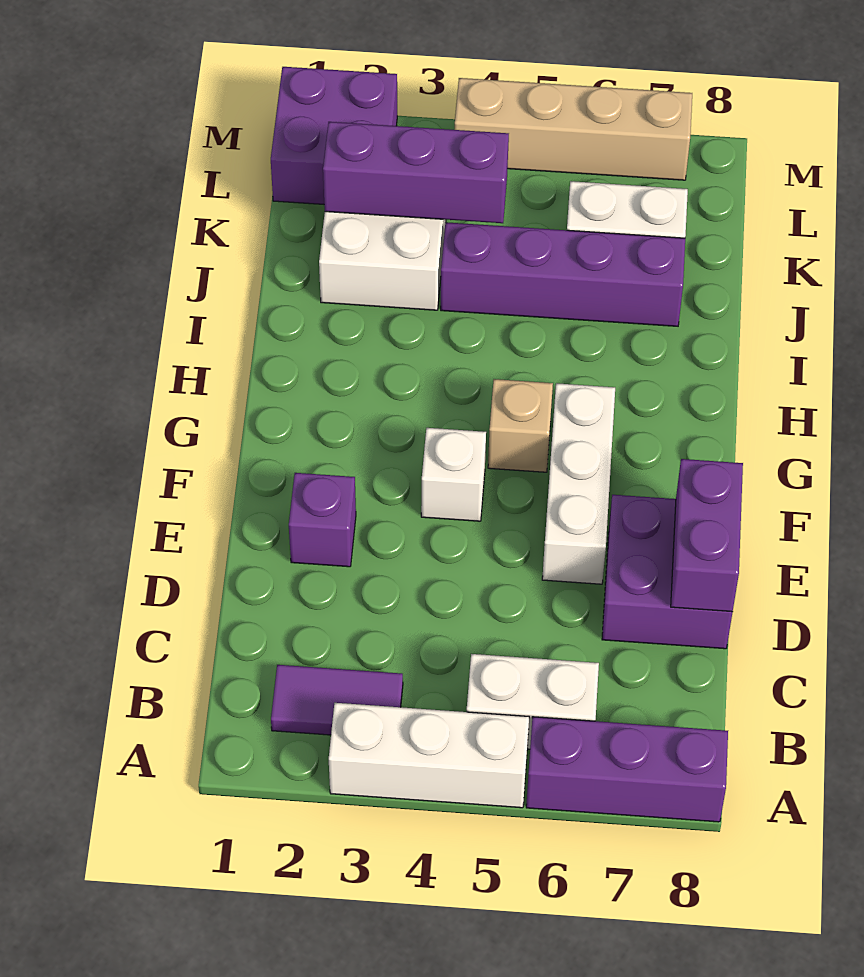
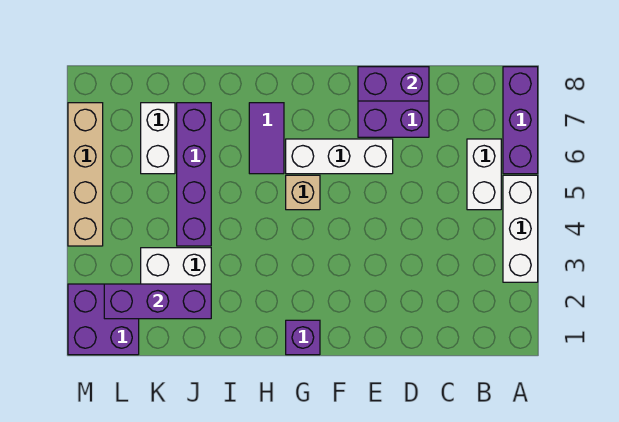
purple 1x2 tile [271,665,403,735] -> purple 1x2 tile moved to [249,103,284,174]
purple 1x1 brick [289,473,356,567] -> purple 1x1 brick moved to [286,320,320,355]
white 1x1 brick [421,428,486,521] -> none
purple 1x3 brick [323,122,509,223] -> purple 1x3 brick turned to [104,284,211,319]

